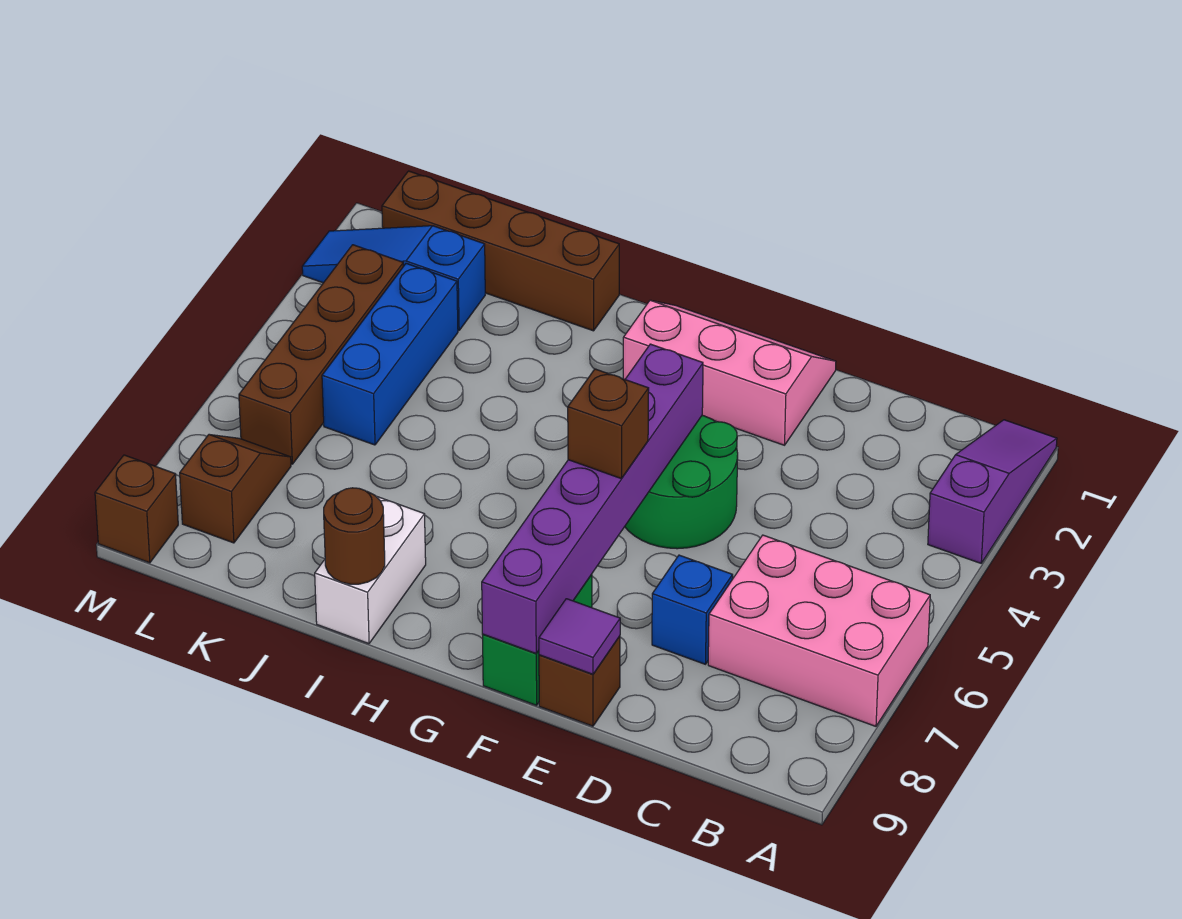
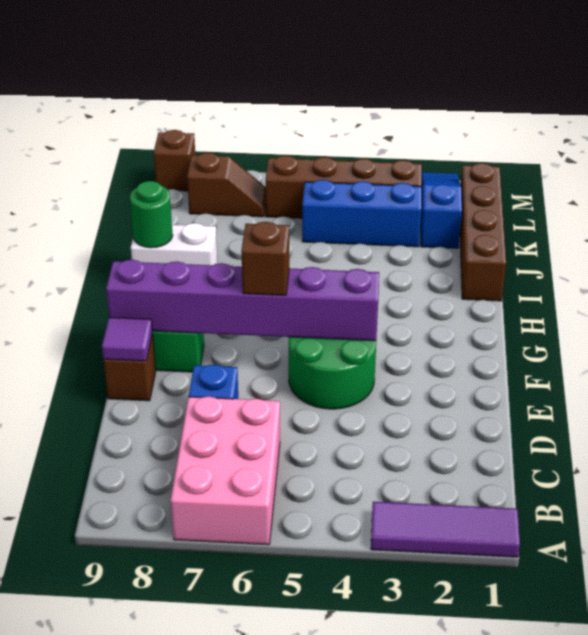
purple 1x3 slope [928,420,1057,563] -> purple 1x3 tile [371,502,520,557]
pink 2x3 slope [623,300,836,445] -> none
brown 1x1 round brick [324,488,385,584] -> green 1x1 round brick [130,181,173,248]

